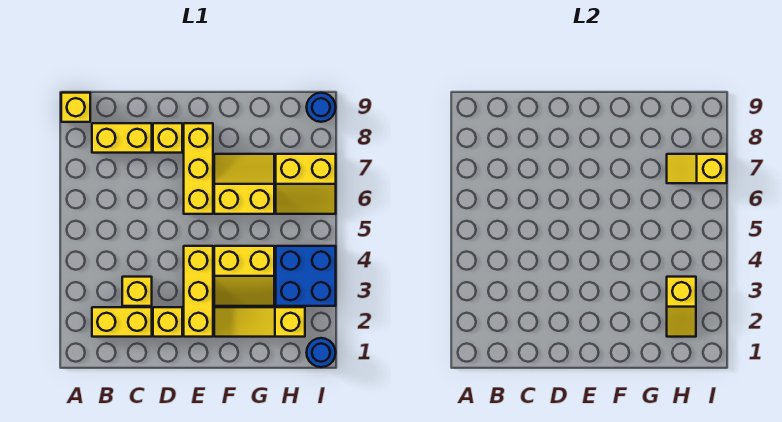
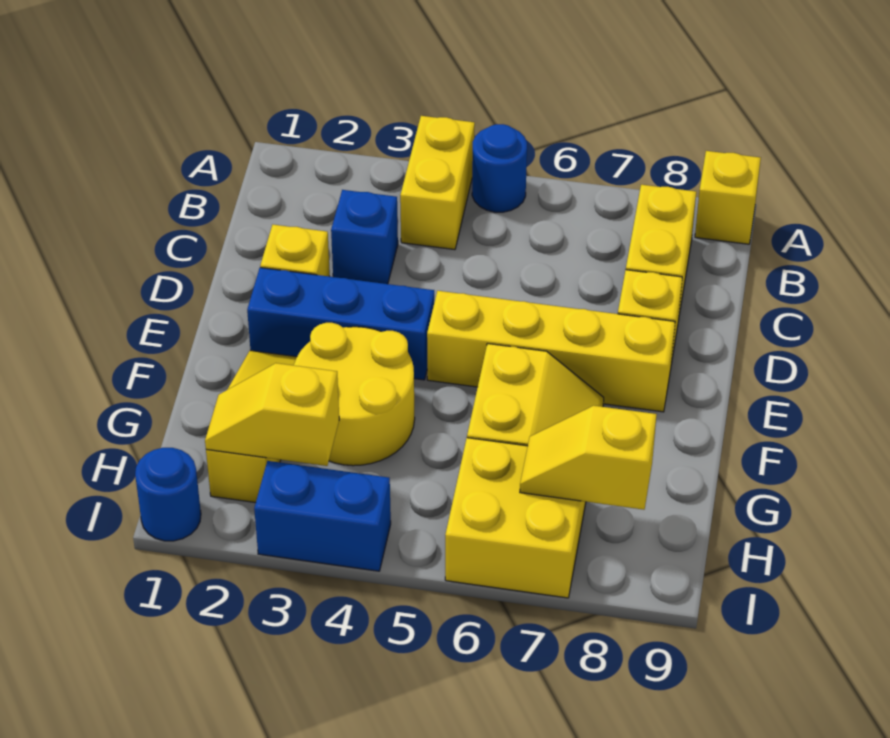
yellow 1x2 brick [92,307,152,337] -> yellow 1x2 brick moved to [400,116,475,250]
yellow 1x1 brick [122,277,152,306] -> blue 1x1 brick [331,190,398,284]
yellow 1x3 brick [184,246,213,337] -> blue 1x3 brick [247,268,434,380]
yellow 1x3 brick [184,123,213,214] -> yellow 1x4 brick [427,291,675,412]
yellow 2x2 slope [214,246,274,306] -> yellow 2x2 round brick [294,323,415,466]
blue 2x2 brick [276,246,336,306] -> blue 1x2 brick [254,461,391,571]
yellow 2x2 slope [276,154,336,214] -> yellow 2x2 brick [445,438,586,598]
yellow 1x2 slope [667,154,727,183] -> yellow 1x2 slope turned to [520,406,657,510]
blue 1x1 round brick [306,93,336,122] -> blue 1x1 round brick moved to [472,124,527,212]

